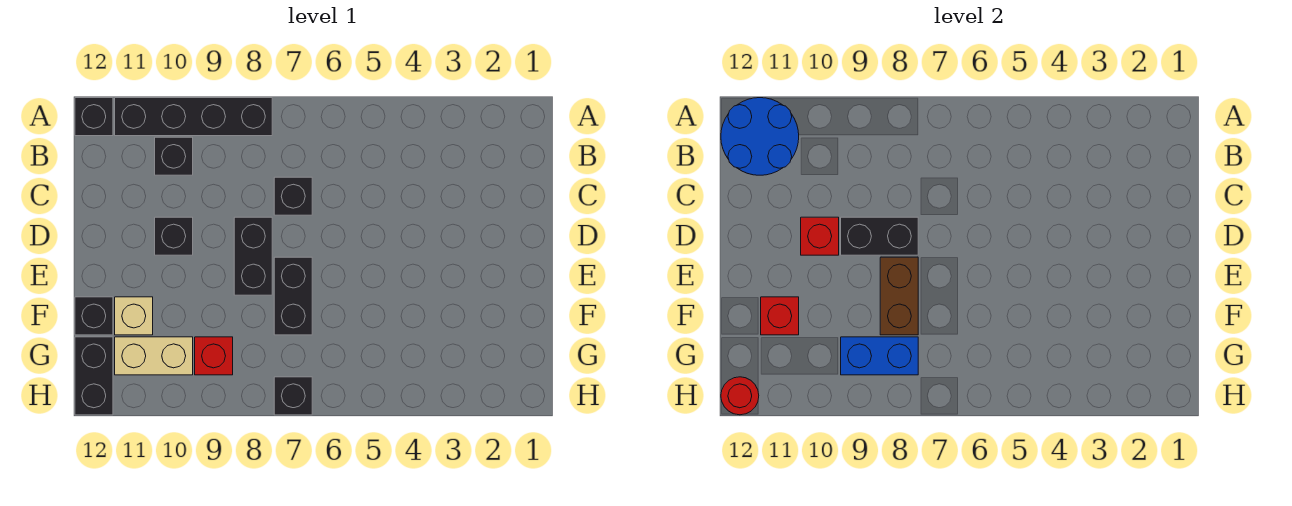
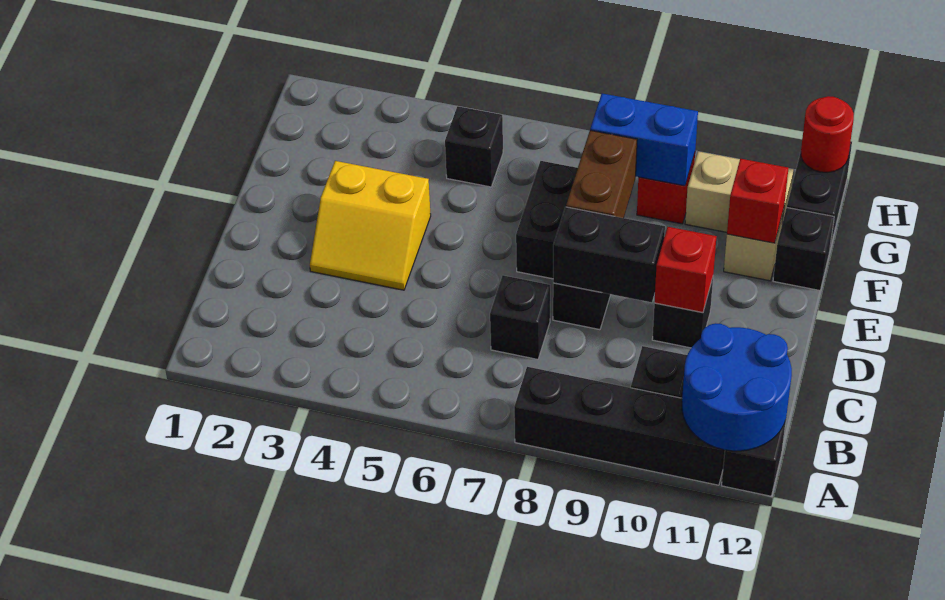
none -> yellow 2x2 slope [310,161,431,290]
black 1x1 brick [274,377,312,415] -> black 1x1 brick moved to [445,106,503,187]

